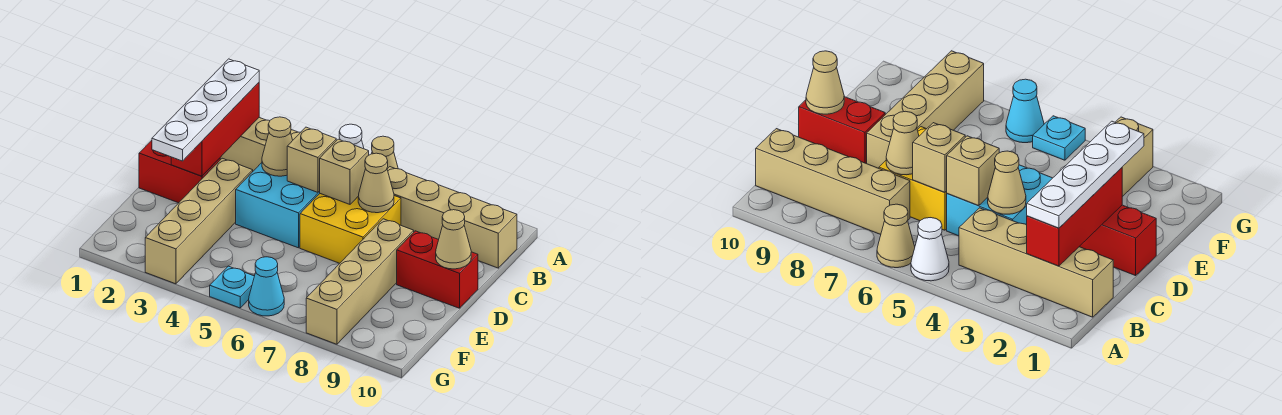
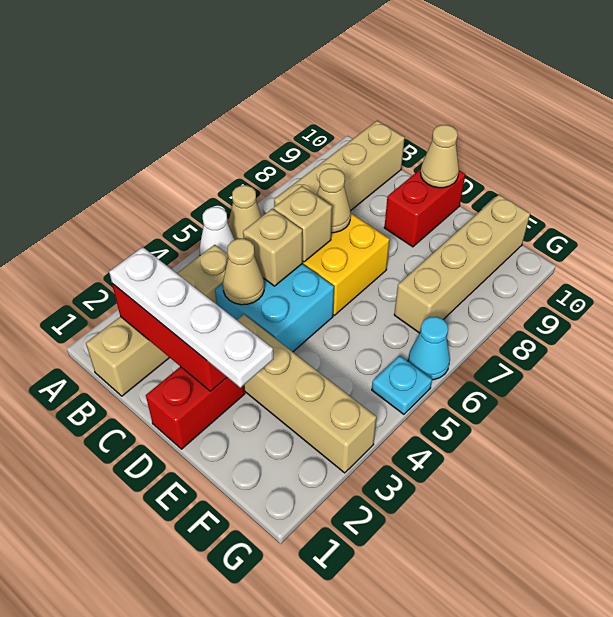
tan 1x4 brick [306,219,414,344] -> tan 1x4 brick turned to [394,195,530,333]

